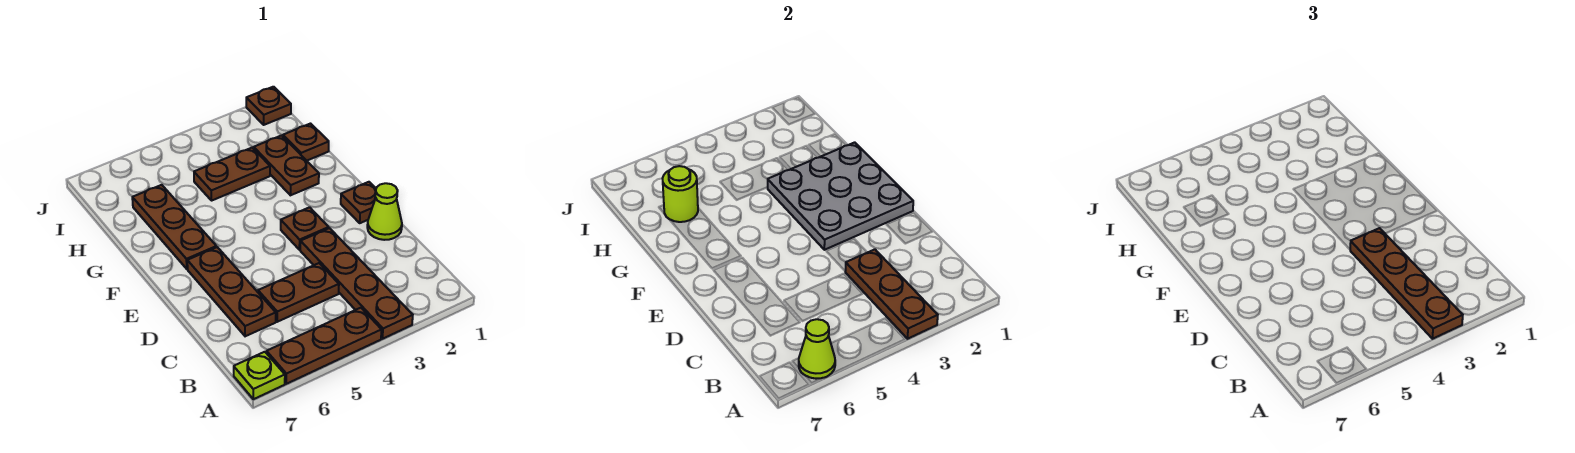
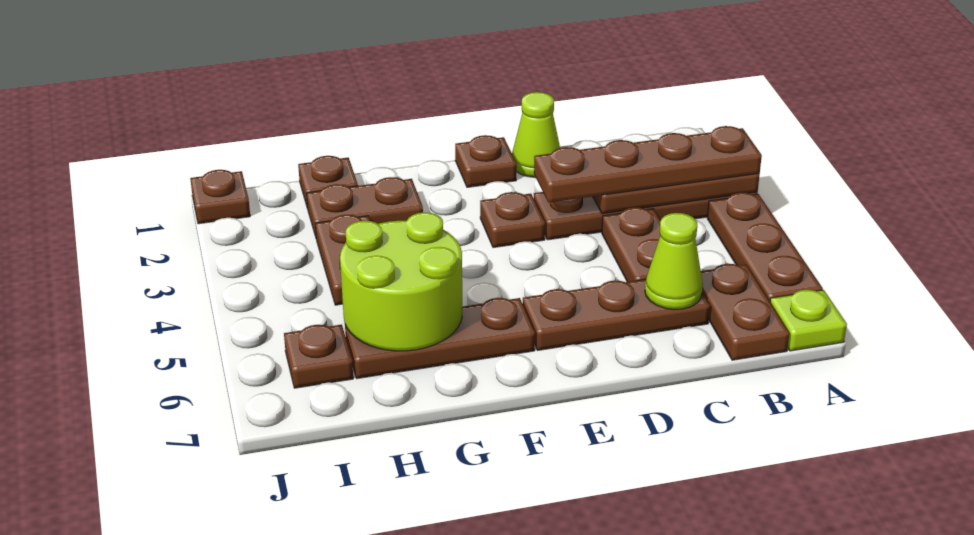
lime 1x1 cone [799,319,835,379] -> lime 1x1 cone moved to [645,213,703,310]
none -> brown 1x2 plate [701,264,789,360]
grey 3x3 plate [768,142,913,250] -> none
lime 1x1 round brick [662,166,698,222] -> lime 2x2 round brick [340,212,462,351]
none -> brown 1x1 plate [284,325,353,388]

